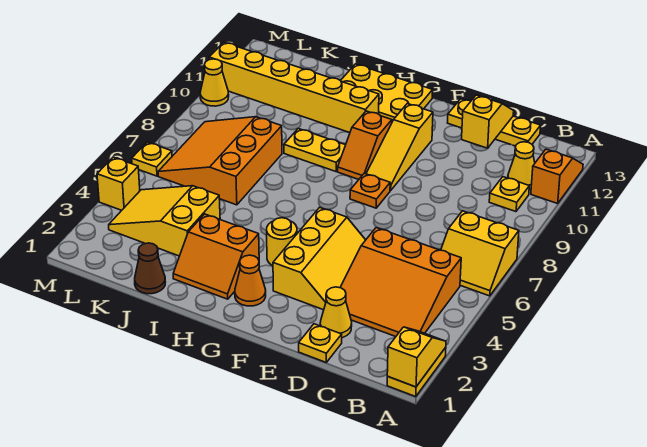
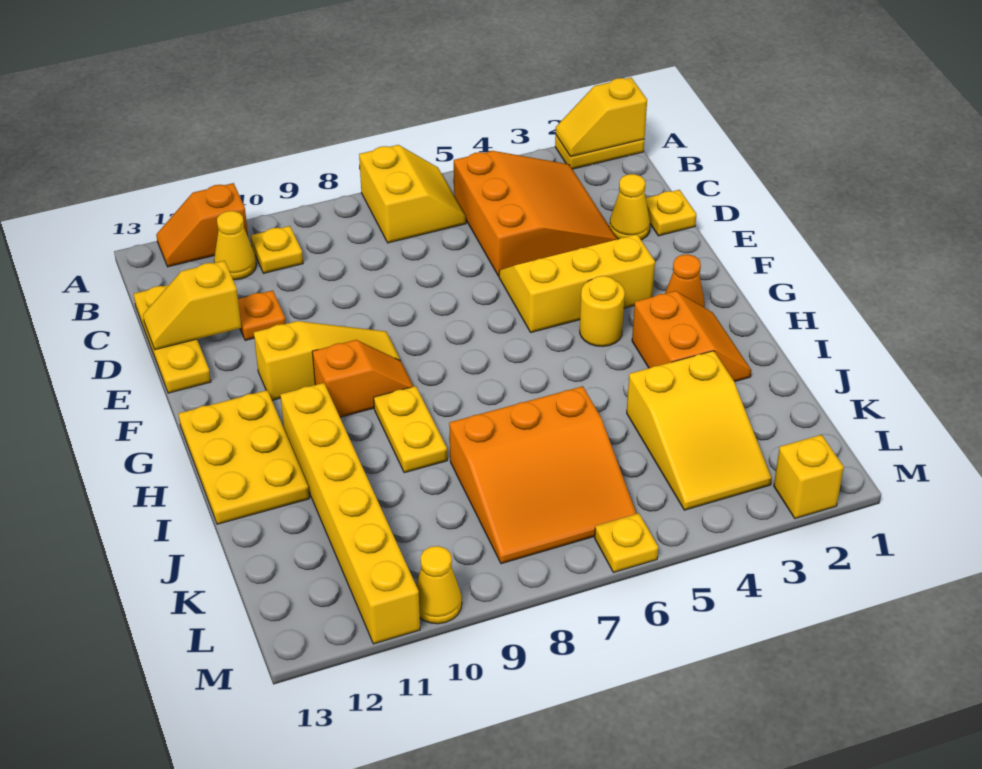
orange 1x1 plate [350,173,390,208] -> orange 1x1 plate moved to [238,290,286,340]
brown 1x1 cone [135,243,165,294] -> none
yellow 1x1 brick [97,157,140,210] -> yellow 1x1 brick moved to [774,435,844,519]

